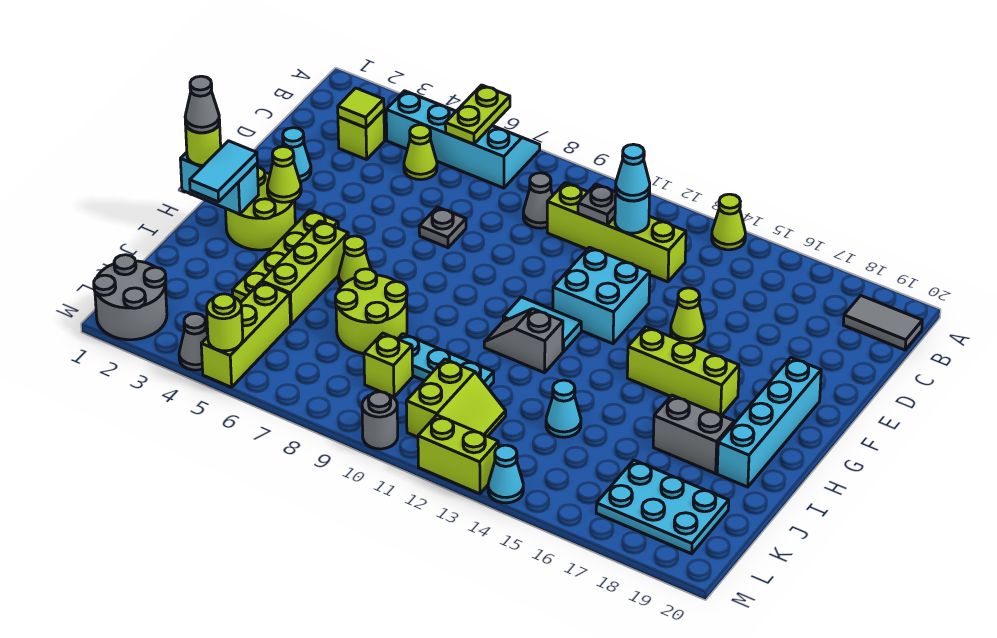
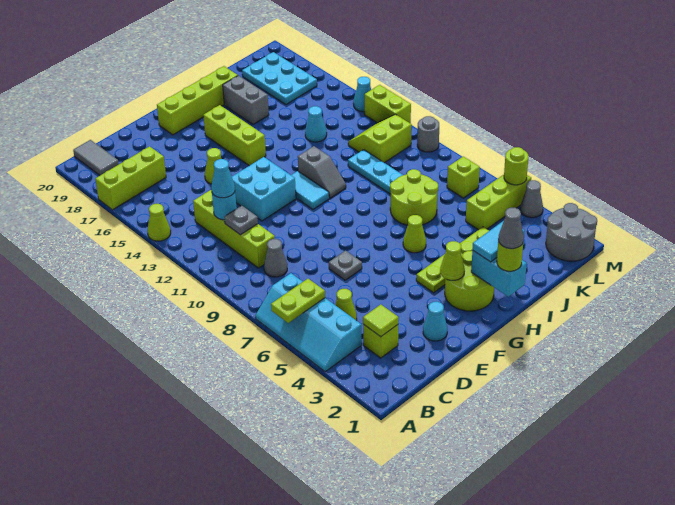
cyan 1x4 brick [717,358,821,487] -> lime 1x4 brick [157,66,238,135]
lime 1x3 brick [262,221,348,325] -> lime 1x3 brick moved to [95,146,166,210]
lime 1x1 brick [364,333,413,397] -> lime 1x1 brick moved to [447,157,480,198]

